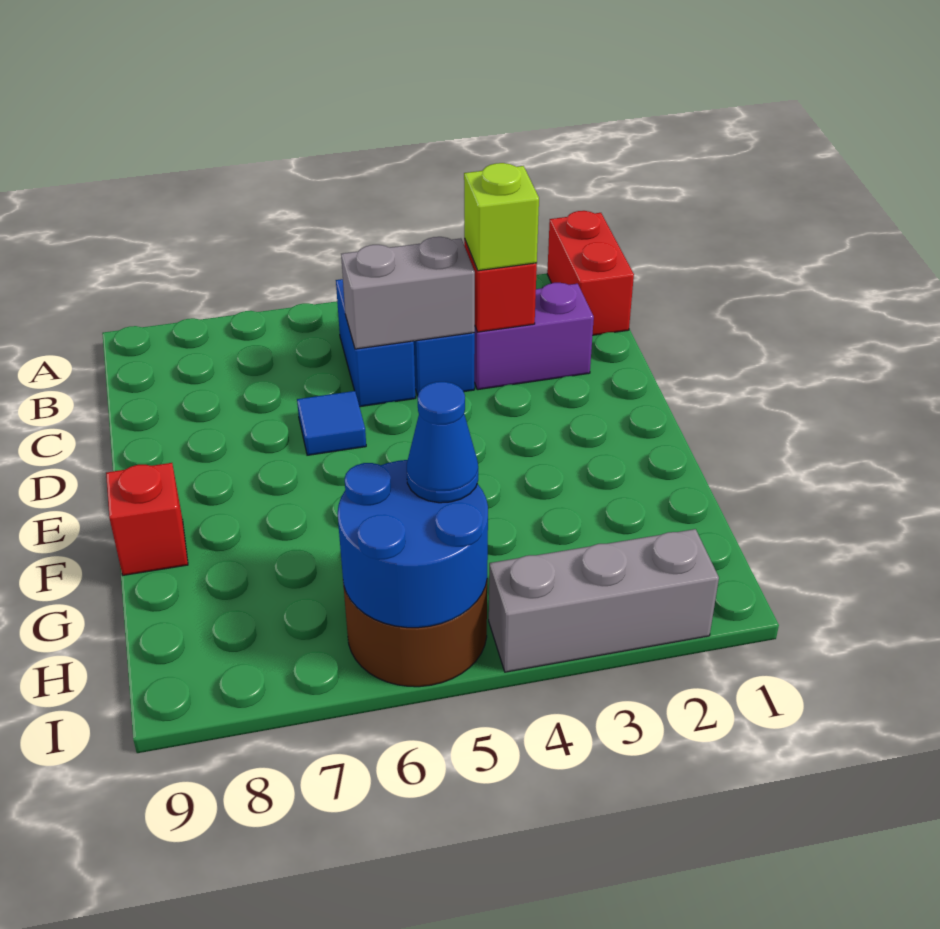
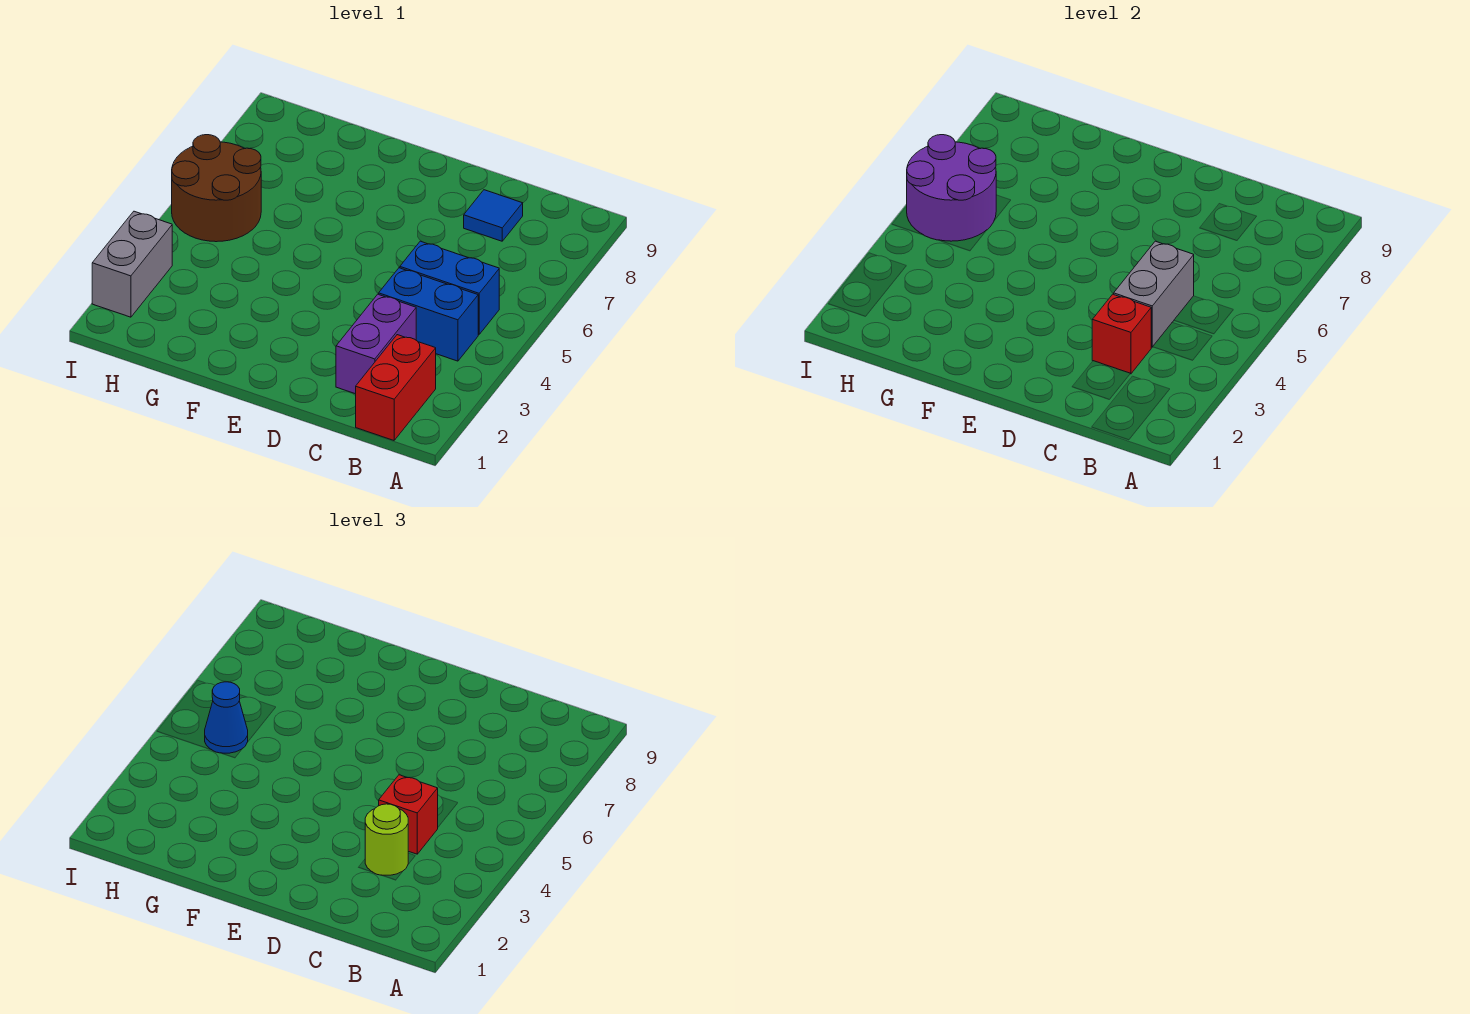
red 1x2 brick [547,211,634,335] -> red 1x2 brick turned to [356,335,436,440]
lime 1x1 brick [464,163,539,271] -> lime 1x1 round brick [365,804,408,875]
blue 1x1 tile [297,391,366,455] -> blue 1x1 tile moved to [464,190,523,241]
red 1x1 brick [106,463,188,575] -> red 1x1 brick moved to [379,775,438,854]
blue 2x2 round brick [338,460,488,628] -> purple 2x2 round brick [907,135,996,241]
grey 1x3 brick [489,529,719,672] -> grey 1x2 brick [92,211,172,317]

